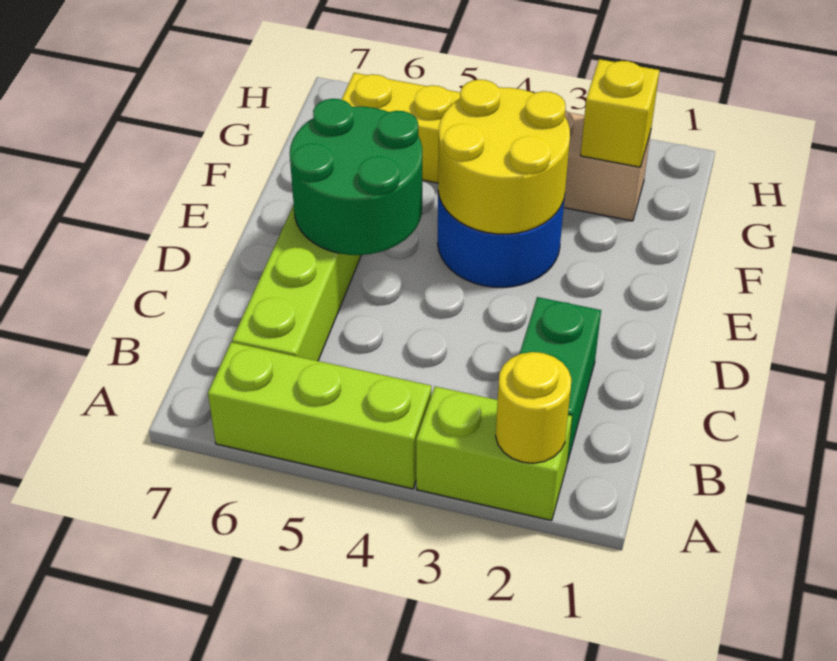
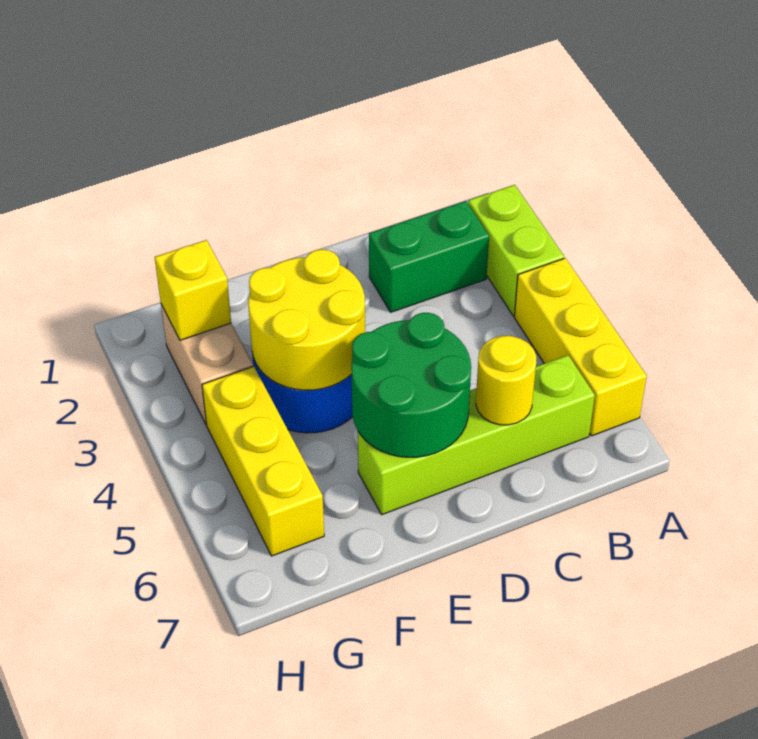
yellow 1x1 round brick [496,352,571,463] -> yellow 1x1 round brick moved to [476,336,536,425]
lime 1x3 brick [208,342,431,489] -> yellow 1x3 brick [514,258,647,436]

